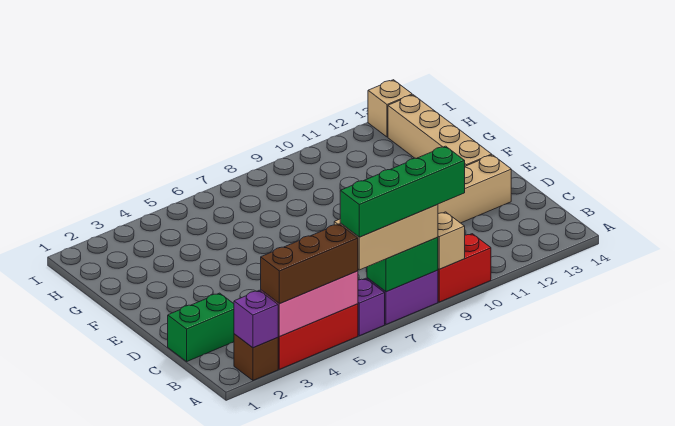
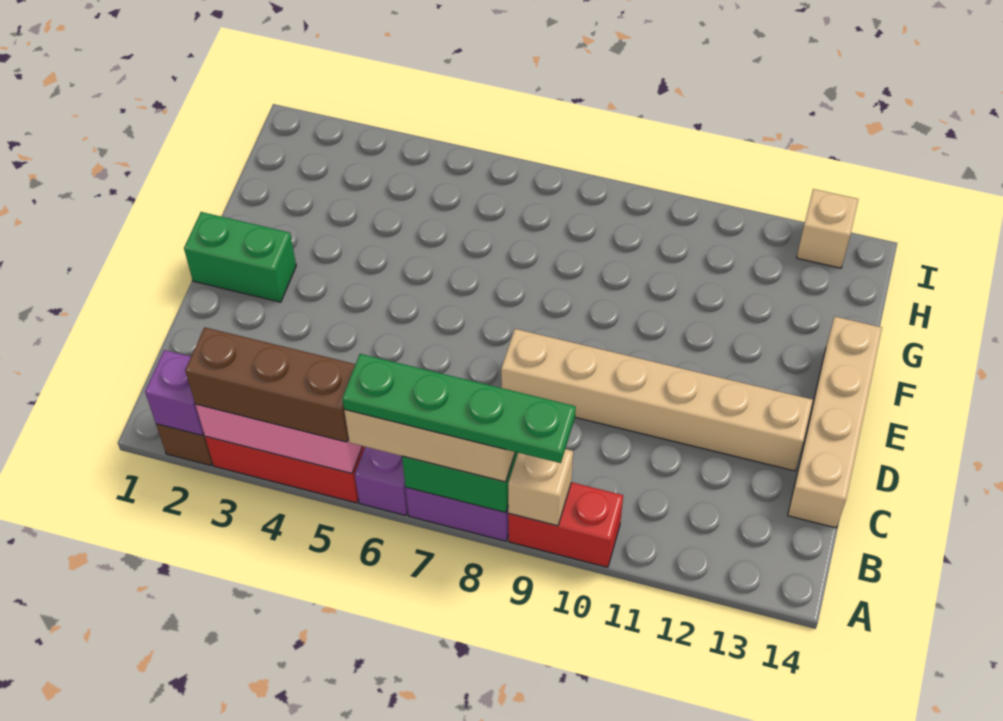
green 1x4 brick [340,146,465,237] -> green 1x4 plate [342,354,576,463]
green 1x2 brick [168,293,234,361] -> green 1x2 brick moved to [184,212,296,302]
tan 1x4 brick [388,95,492,166] -> tan 1x4 brick moved to [788,317,882,528]

